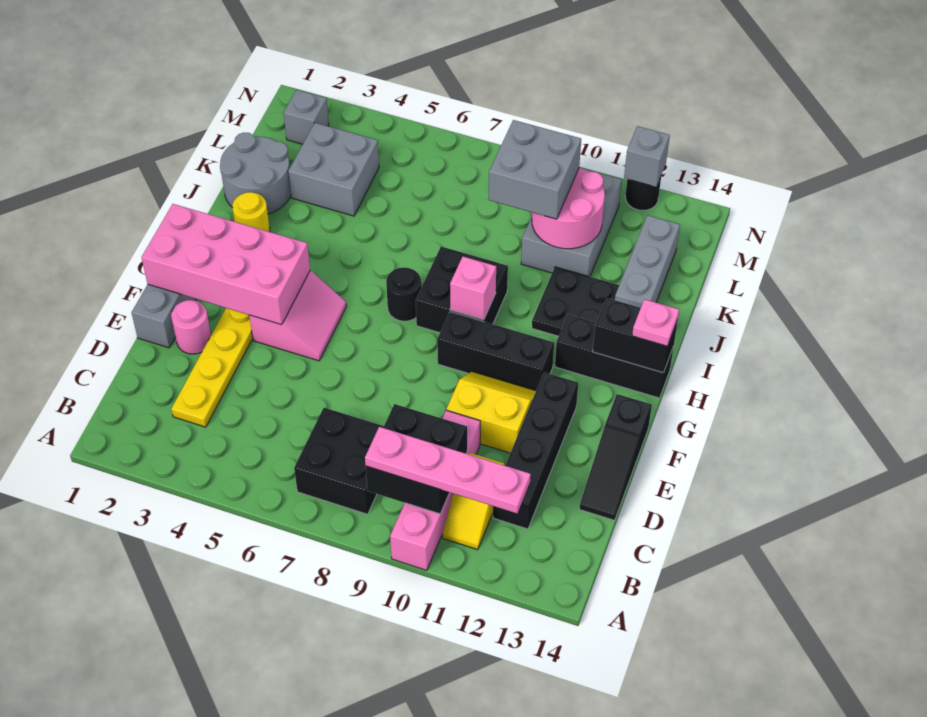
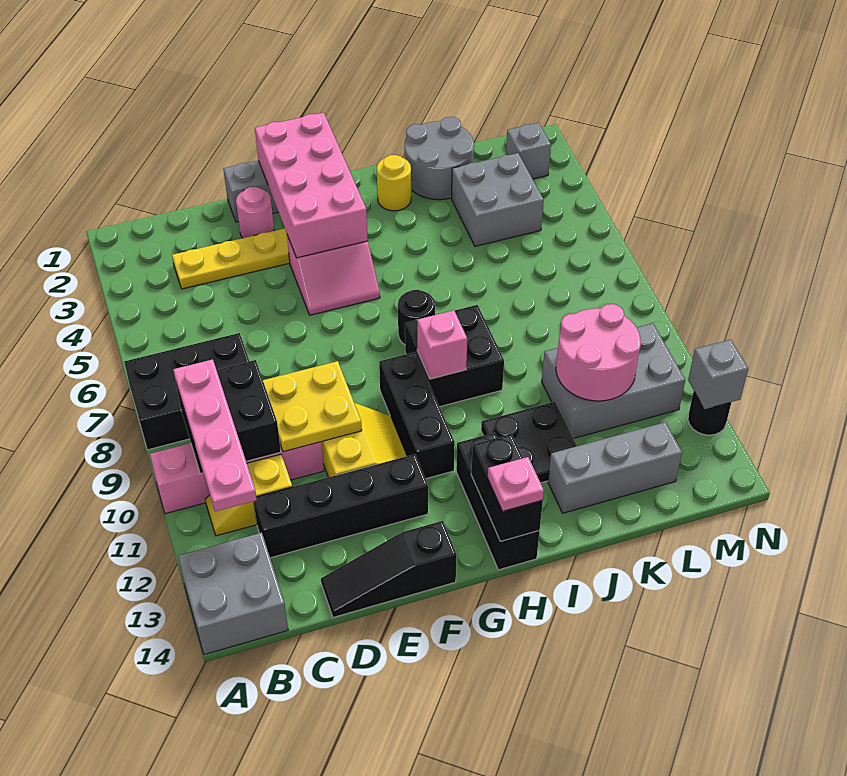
black 2x2 brick [294,408,384,514] -> black 2x3 brick [124,333,250,450]
none -> yellow 2x2 plate [263,361,362,452]
grey 2x2 brick [488,120,581,219] -> grey 2x2 brick moved to [178,533,288,655]

